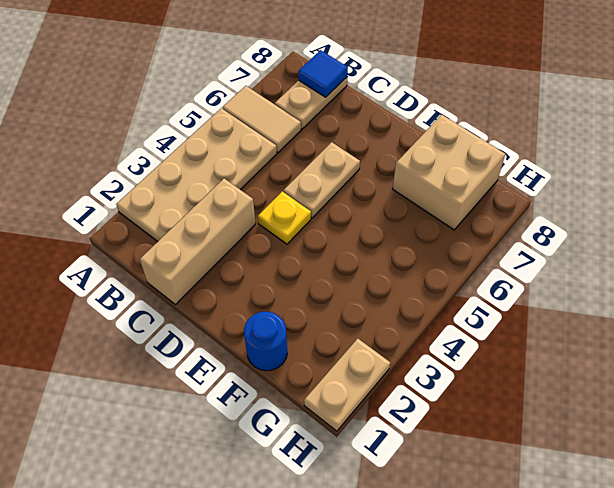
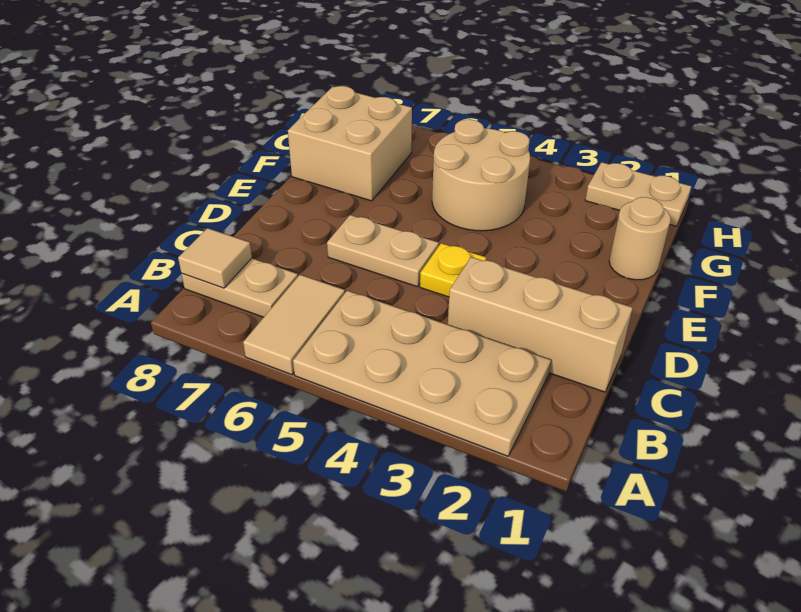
blue 1x1 tile [298,50,348,97] -> tan 1x1 tile [178,228,252,288]
blue 1x1 round brick [244,311,287,371] -> tan 1x1 round brick [609,197,671,280]
none -> tan 2x2 round brick [432,119,530,231]

